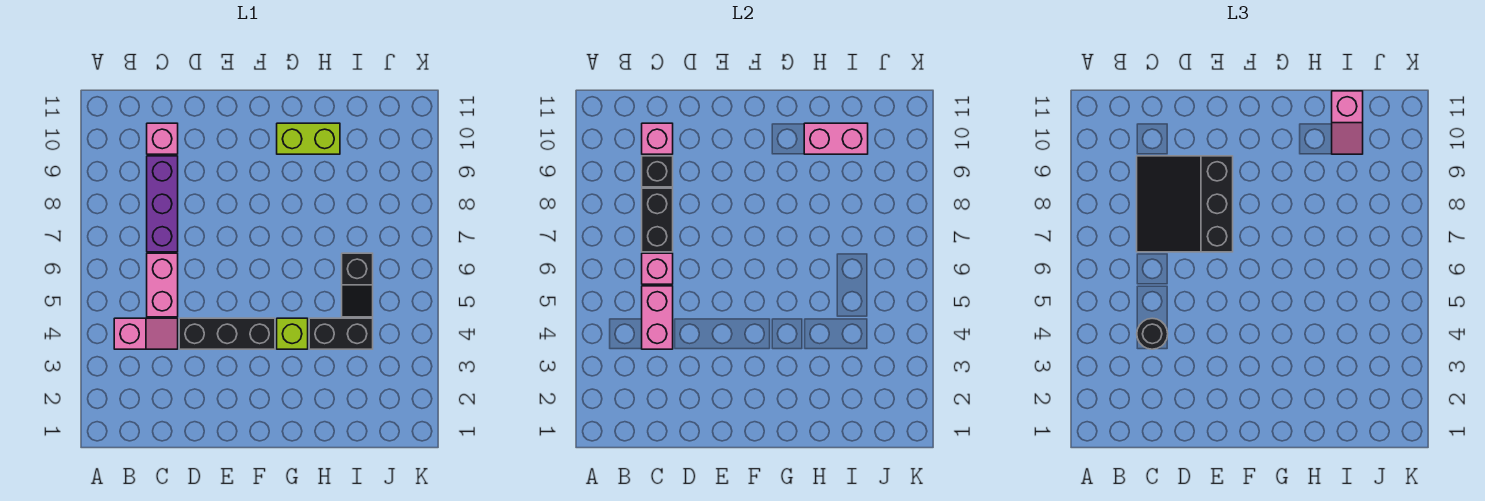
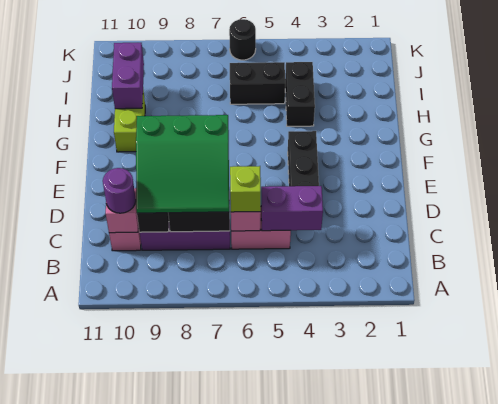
pink 1x2 slope [114,318,178,349] -> none
pink 1x2 brick [642,286,673,349] -> purple 1x2 brick [261,186,323,231]
black 1x1 round brick [1137,318,1168,349] -> black 1x1 round brick moved to [229,19,256,60]
black 3x3 slope [1137,156,1233,252] -> green 3x3 slope [136,115,229,213]
none -> purple 1x1 round brick [103,168,136,213]
lime 1x1 brick [277,318,308,349] -> lime 1x1 brick moved to [230,166,261,212]
pink 1x2 brick [804,123,868,154] -> purple 1x2 brick [112,43,144,109]
black 1x2 slope [342,253,373,317] -> black 1x2 brick [230,62,285,104]
pink 1x2 slope [1332,91,1363,154] -> none

